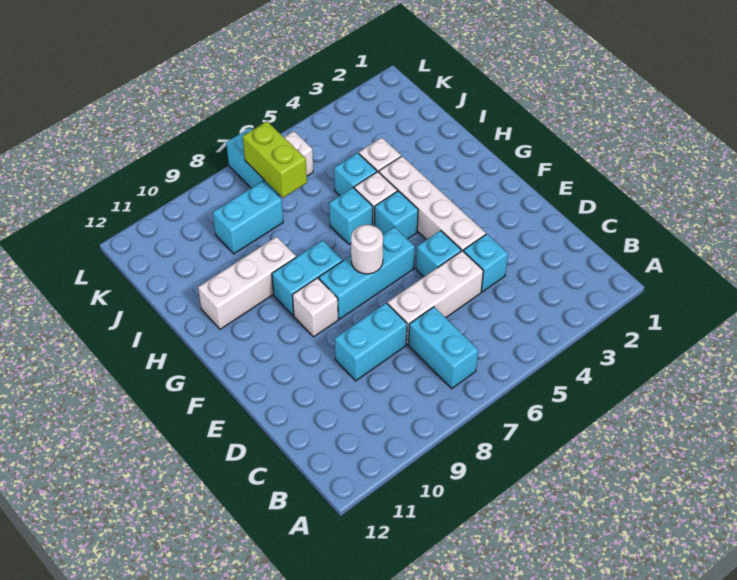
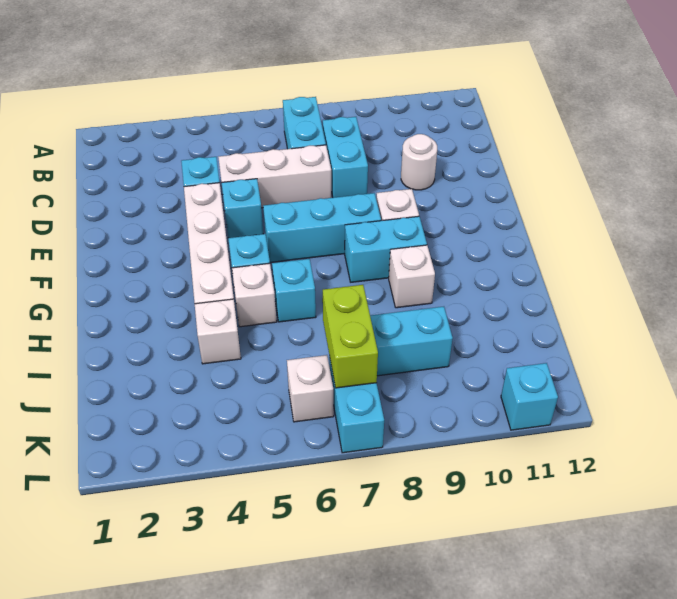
cyan 1x2 brick [335,303,407,381] -> cyan 1x2 brick turned to [323,117,368,198]
white 1x1 round brick [351,225,383,274] -> white 1x1 round brick moved to [401,134,437,190]
white 1x3 brick [198,237,296,329] -> white 1x1 brick [389,245,435,308]
cyan 1x1 brick [334,153,377,196] -> cyan 1x1 brick moved to [501,363,558,430]

